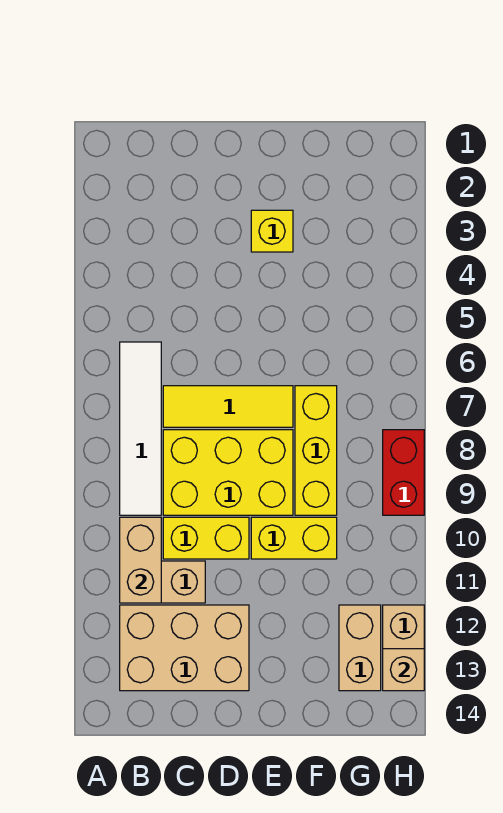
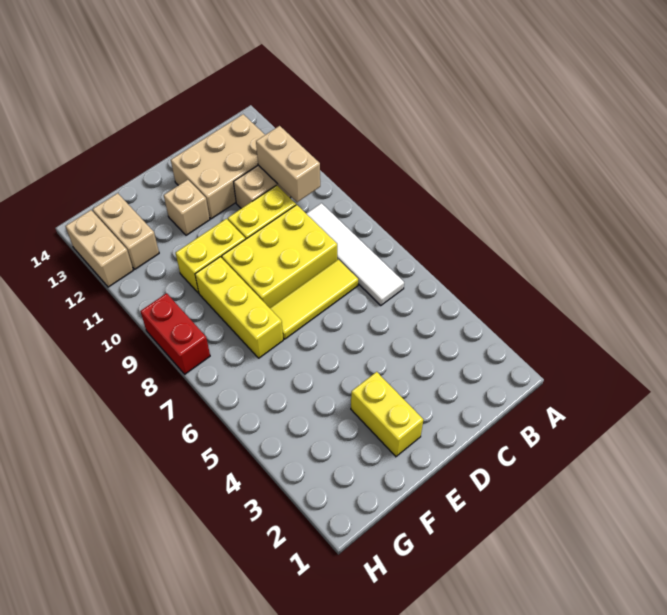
yellow 1x1 brick [251,210,293,252] -> yellow 1x2 brick [351,372,423,456]
tan 1x1 brick [383,649,424,691] -> tan 1x1 brick moved to [164,180,210,235]

